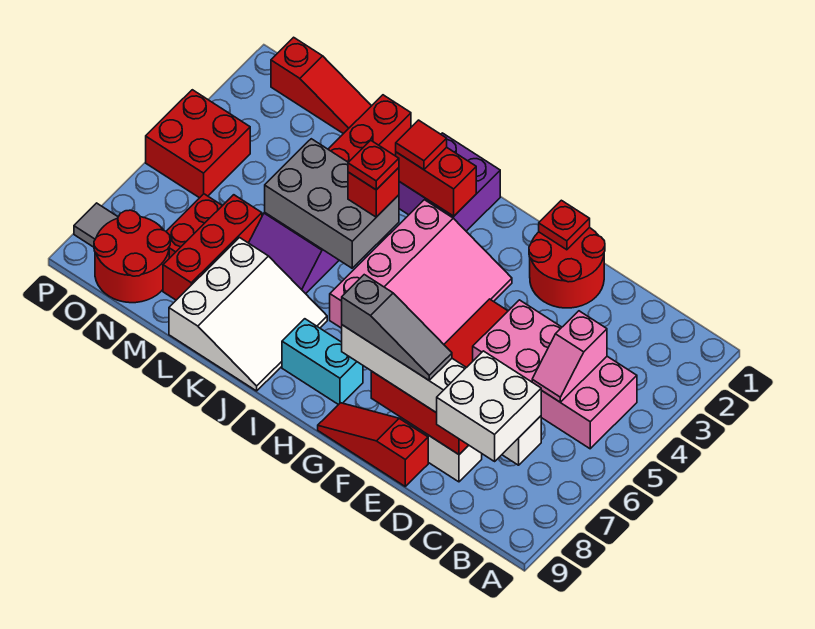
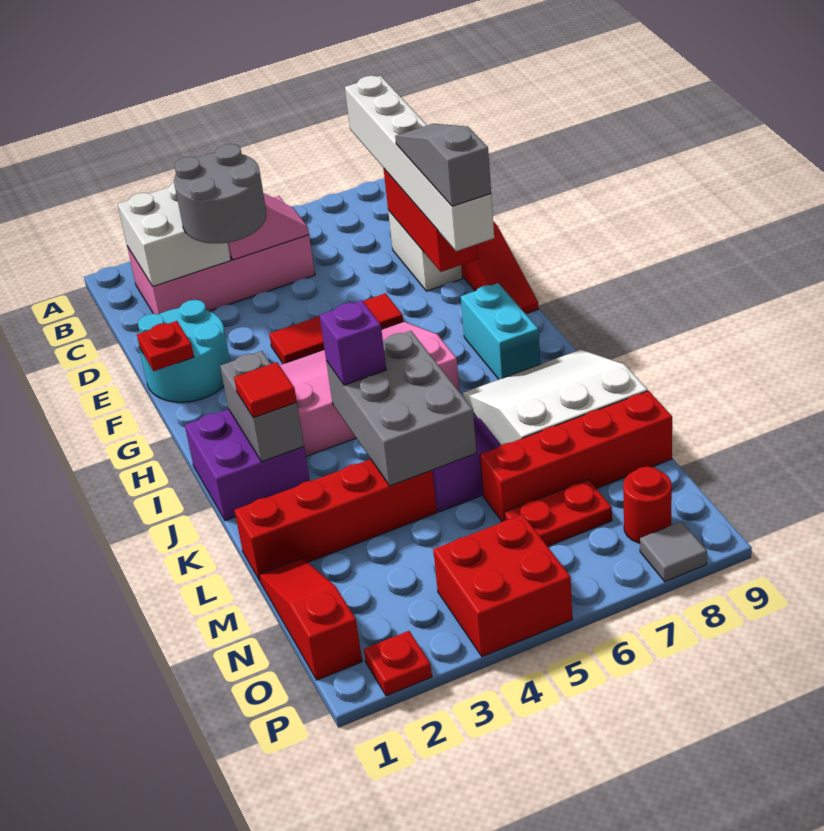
pink 2x4 brick [473,300,637,449] -> pink 2x4 brick turned to [127,196,315,314]
white 2x2 brick [437,351,541,461] -> white 2x2 brick moved to [118,183,231,286]
none -> grey 2x2 round brick [174,144,266,243]
red 2x2 round brick [529,228,605,308] -> cyan 2x2 round brick [137,300,230,402]
red 1x2 brick [396,147,476,216] -> grey 1x2 brick [220,351,304,462]
red 1x1 brick [348,168,399,217] -> purple 1x1 brick [320,300,386,385]
red 1x1 plate [348,140,399,190] -> red 1x1 plate moved to [364,631,432,696]
red 1x3 brick [163,195,262,300] -> red 1x4 brick [480,391,672,522]
red 2x2 round brick [94,210,170,303] -> red 1x1 round brick [623,466,672,543]

